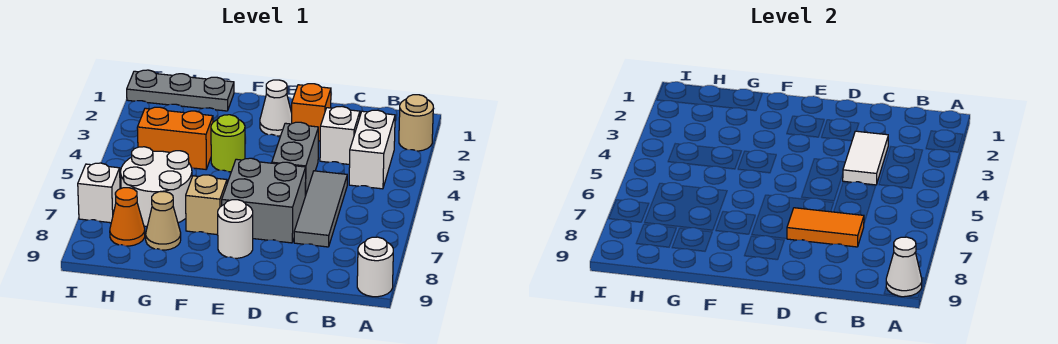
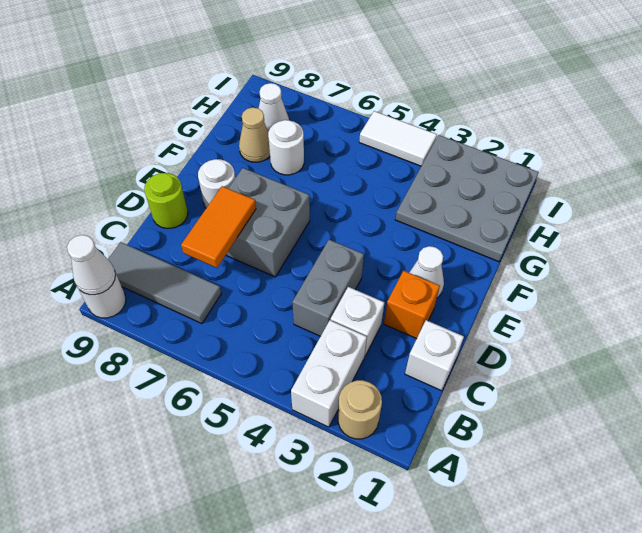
white 1x2 brick [349,110,395,189] -> white 1x2 brick turned to [291,320,367,427]
white 1x2 tile [843,131,888,185] -> white 1x2 tile moved to [359,111,437,166]
grey 1x3 tile [294,171,347,247] -> grey 1x3 tile moved to [108,242,221,324]
grey 1x2 brick [272,122,318,196] -> grey 1x2 brick turned to [292,240,364,336]
lime 1x1 round brick [211,115,245,172] -> lime 1x1 round brick moved to [144,173,188,228]
tan 1x1 brick [186,175,227,235] -> none
grey 1x3 plate [127,70,234,111] -> grey 3x3 plate [395,135,539,262]
orange 1x2 brick [137,107,213,169] -> none
white 2x2 round brick [121,147,192,227] -> white 1x1 round brick [268,120,304,175]
orange 1x1 cone [110,188,145,246] -> white 1x1 cone [259,83,289,132]
white 1x1 brick [78,163,120,223] -> white 1x1 brick moved to [405,320,464,391]

